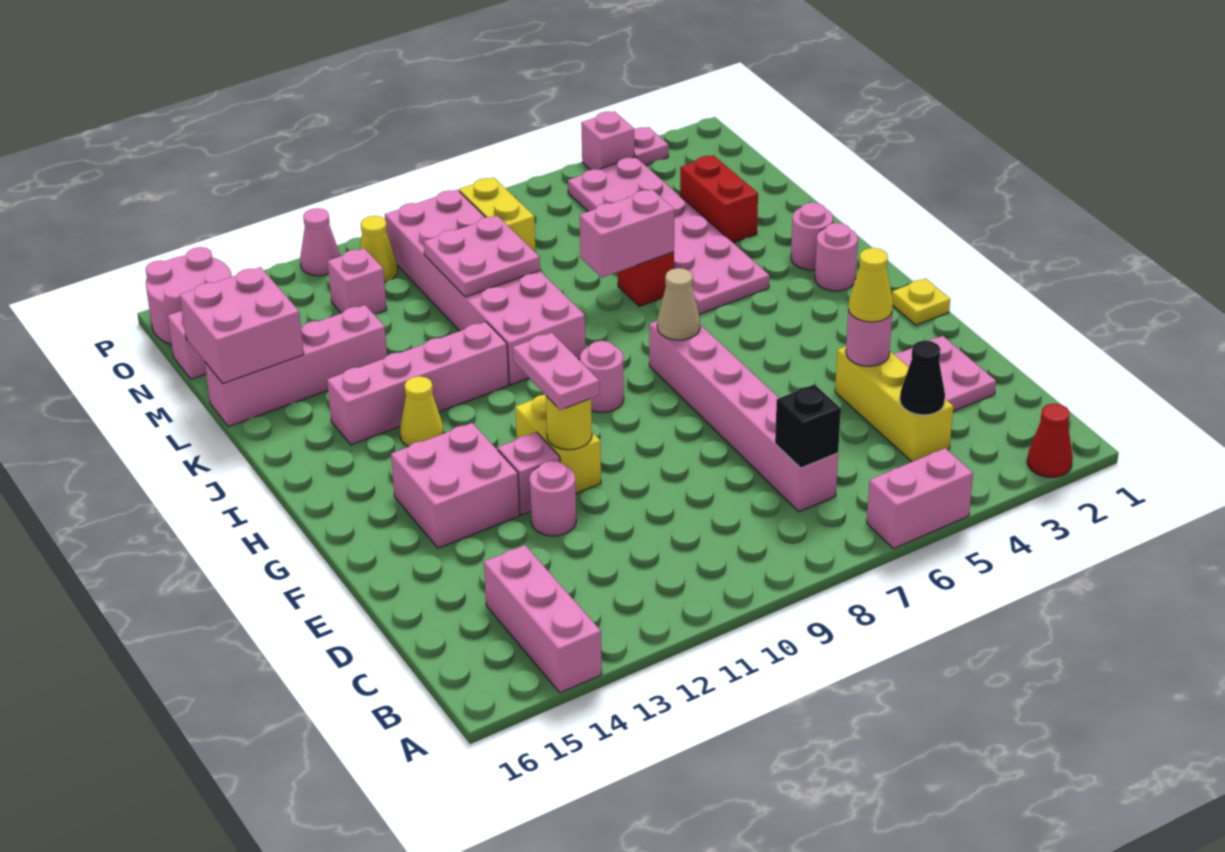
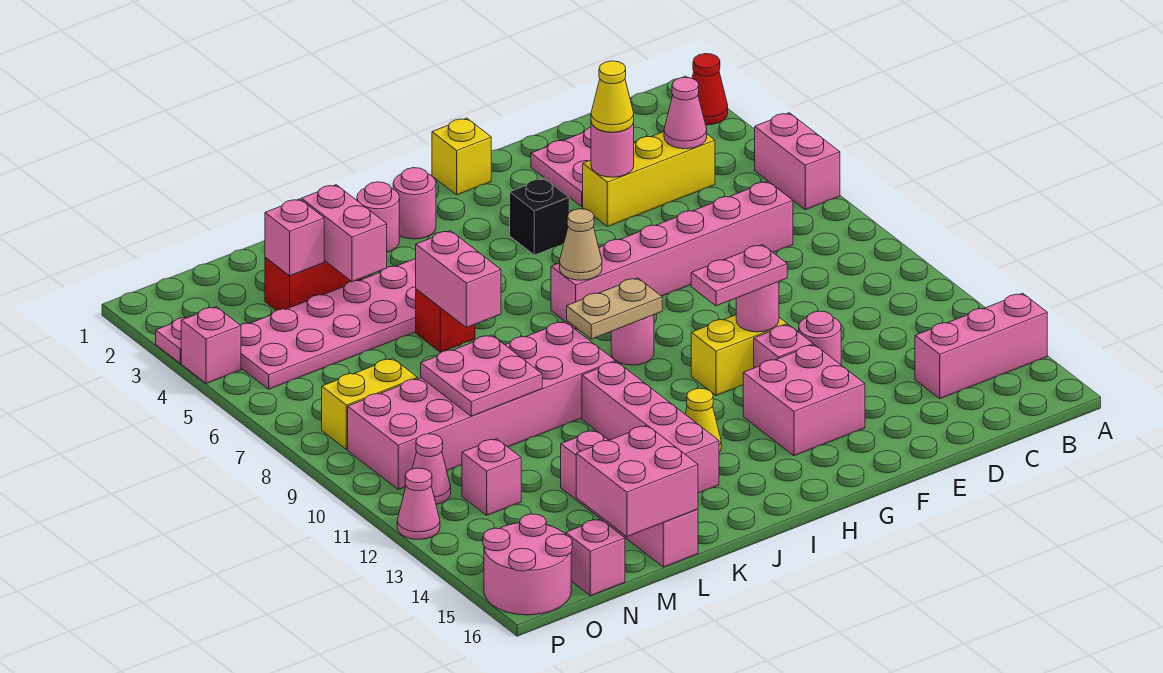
black 1x1 cone [900,340,945,415] -> pink 1x1 cone [664,77,707,149]
black 1x1 brick [775,384,841,468] -> black 1x1 brick moved to [510,178,569,255]
yellow 1x1 round brick [546,396,592,450] -> pink 1x1 round brick [736,282,779,332]
yellow 1x1 plate [892,279,950,325] -> yellow 1x1 brick [432,118,491,195]
none -> tan 1x2 plate [567,278,662,339]
none -> pink 1x2 brick [301,185,387,282]
none -> pink 1x1 brick [265,199,324,276]
yellow 1x1 cone [360,216,397,282] -> pink 1x1 cone [412,434,451,504]

